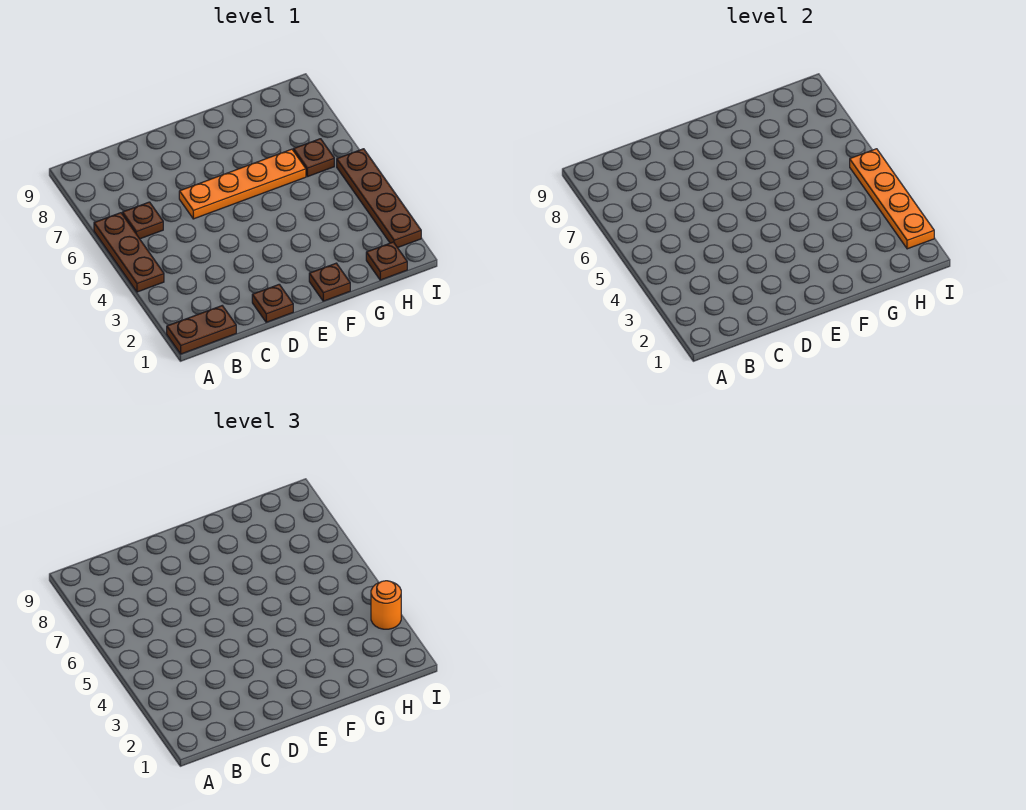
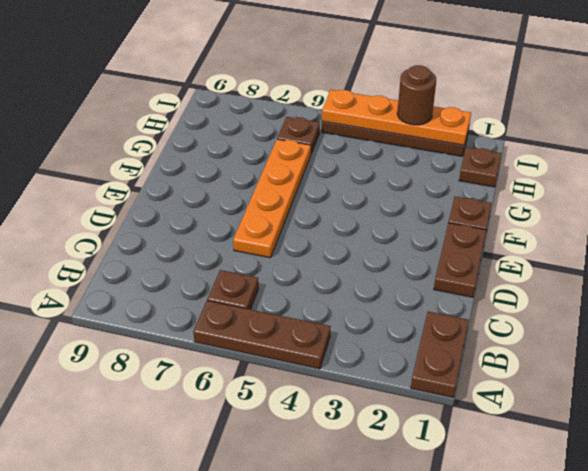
brown 1x1 plate [252,284,293,322] -> brown 1x2 plate [434,223,486,297]
orange 1x1 round brick [371,581,401,629] -> brown 1x1 round brick [397,65,436,125]

